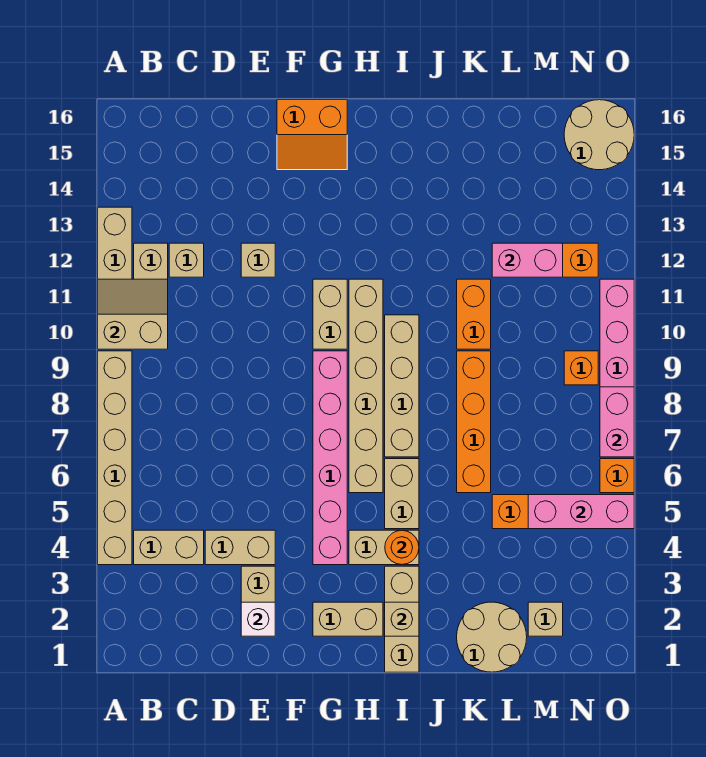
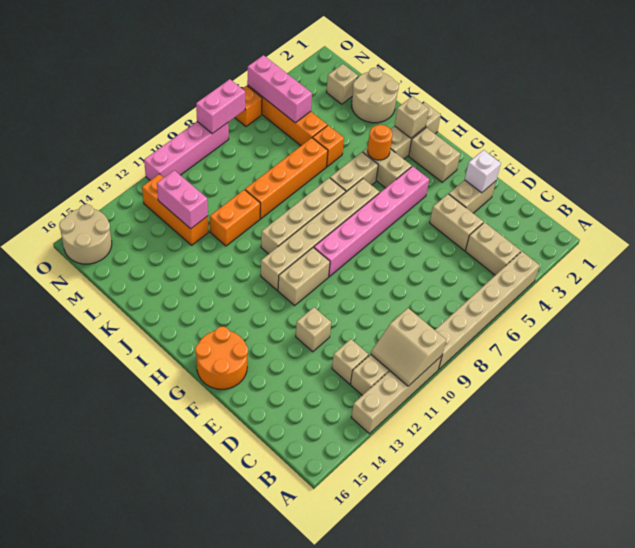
orange 2x2 slope [277,100,347,170] -> orange 2x2 round brick [195,327,248,389]
orange 1x1 brick [564,351,598,385] -> orange 1x1 brick moved to [313,125,344,167]

